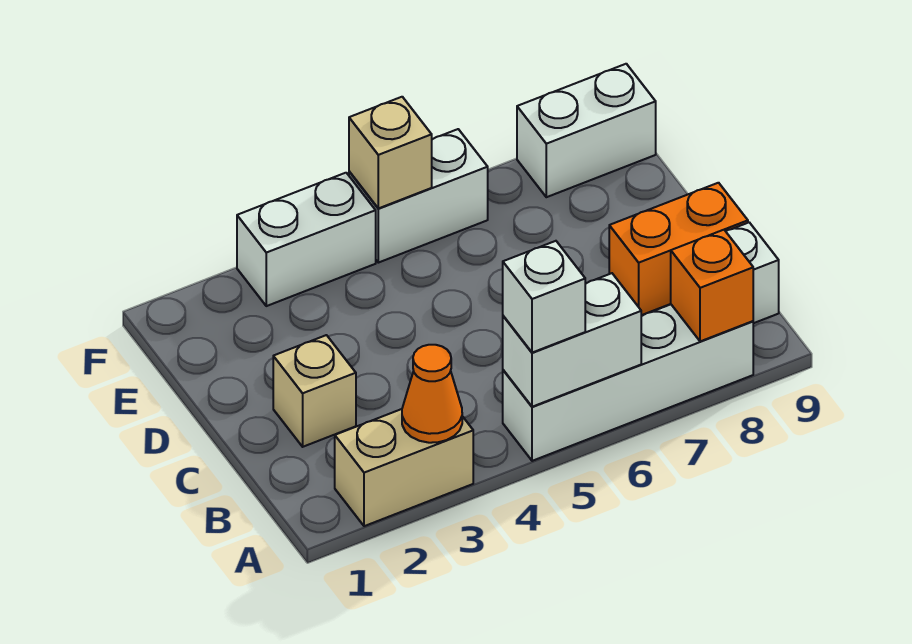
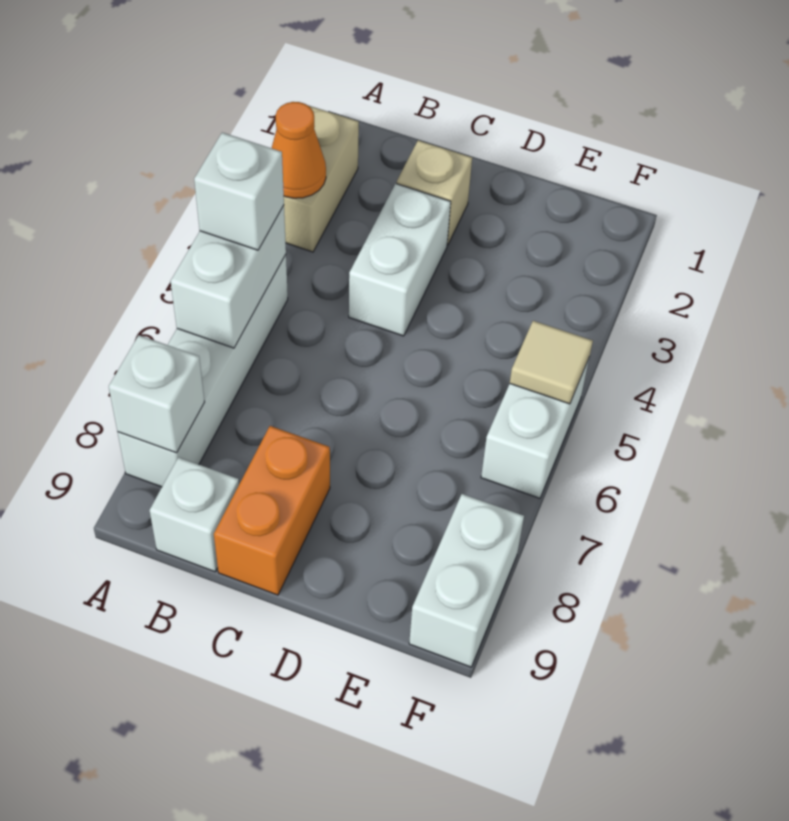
orange 1x1 brick [671,230,753,341] -> white 1x1 brick [109,335,205,453]
white 1x2 brick [237,173,376,306] -> white 1x2 brick moved to [349,184,451,336]
tan 1x1 brick [349,97,432,208] -> tan 1x1 tile [510,321,593,404]

